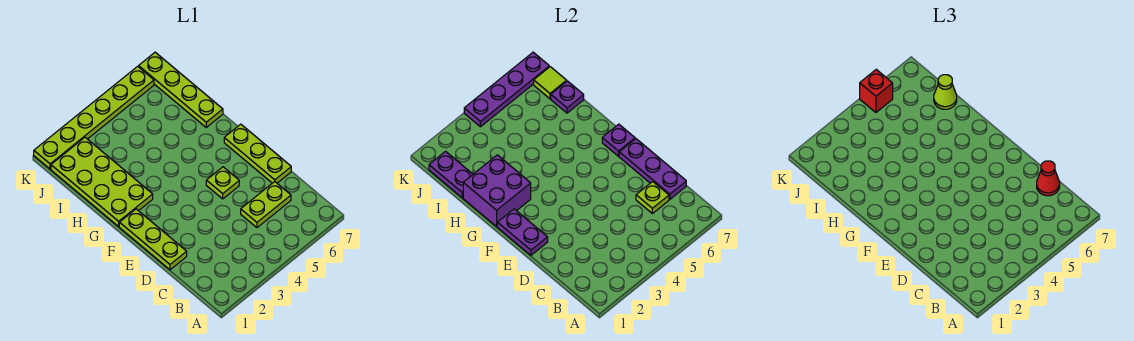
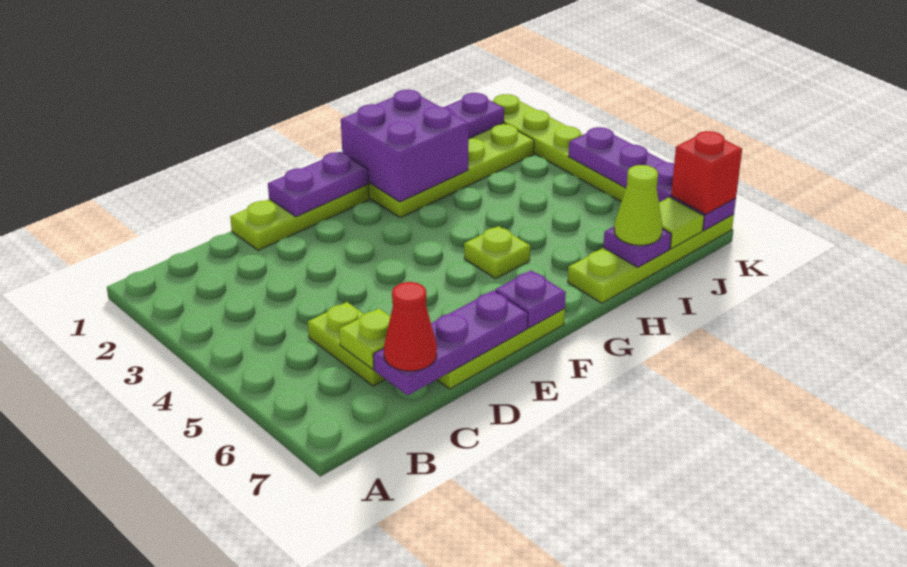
lime 1x1 plate [206,167,239,199] -> lime 1x1 plate moved to [464,226,530,279]
red 1x1 brick [860,69,893,112] -> red 1x1 brick moved to [671,131,742,214]

